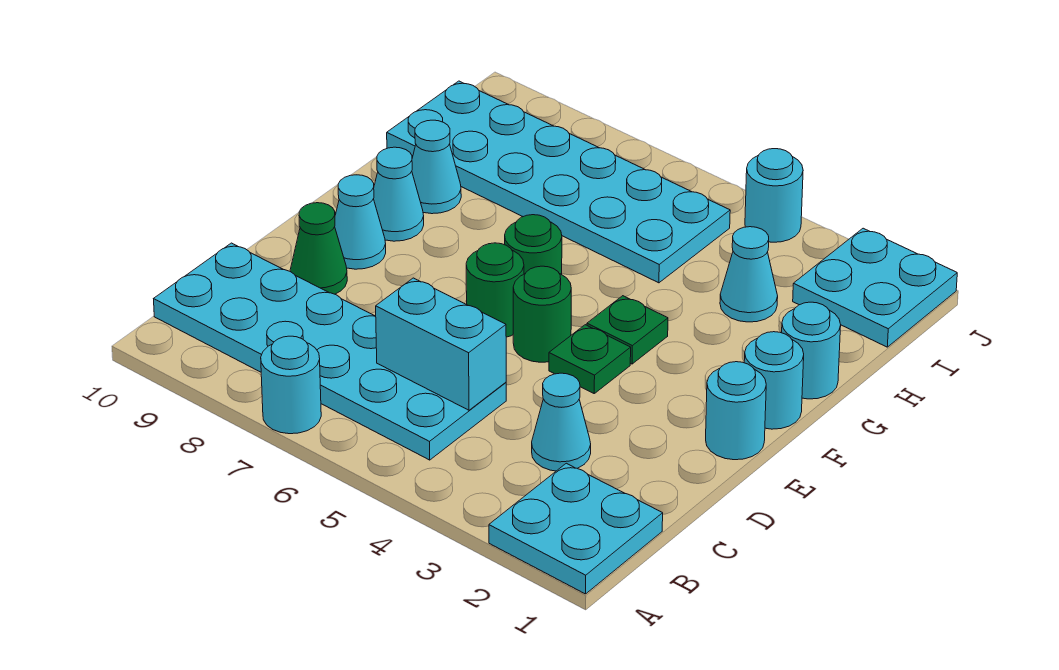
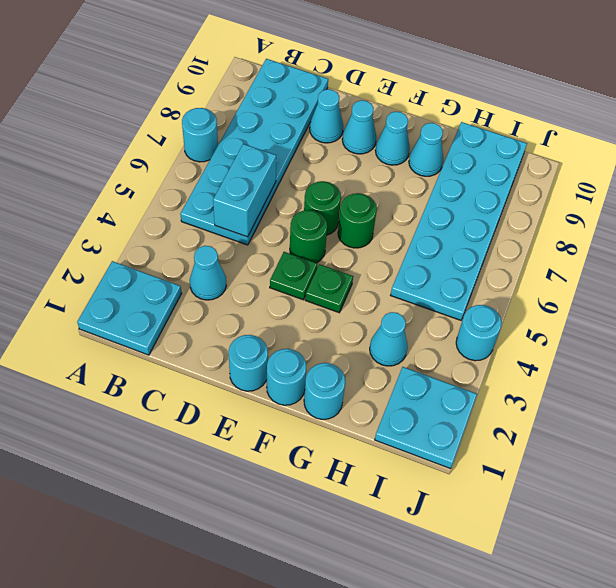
green 1x1 cone [290,203,347,294] -> cyan 1x1 cone [310,89,343,143]

